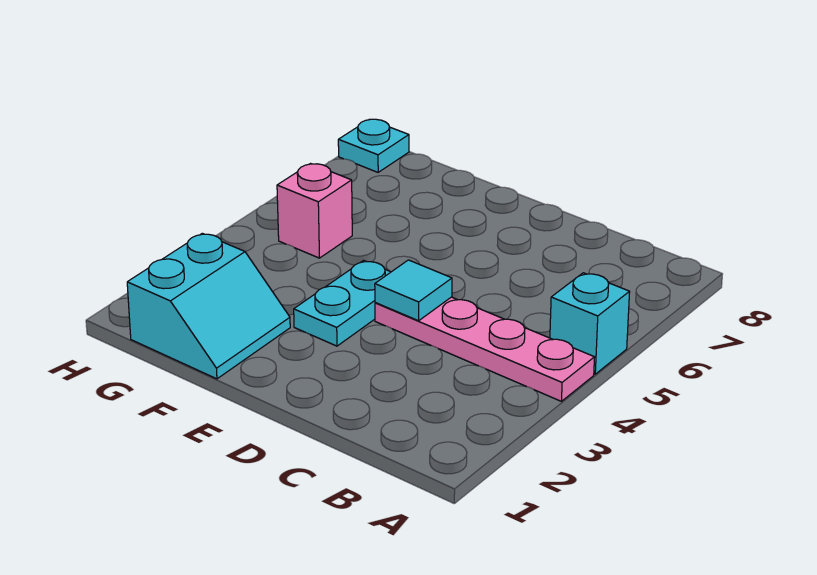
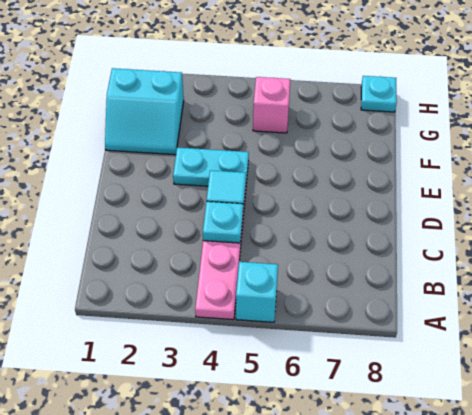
none -> cyan 1x1 plate [203,201,243,243]

